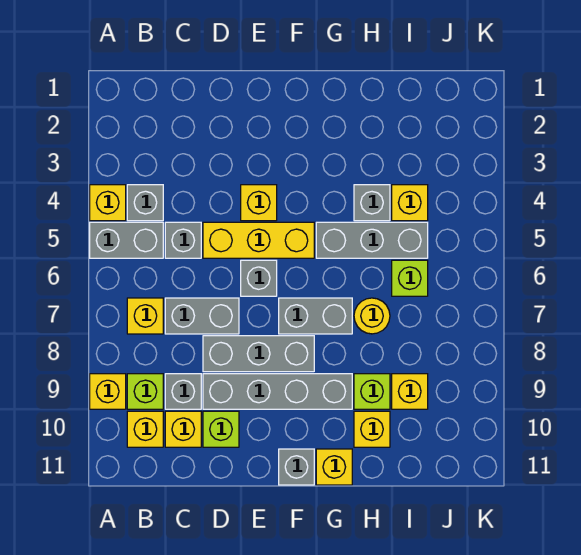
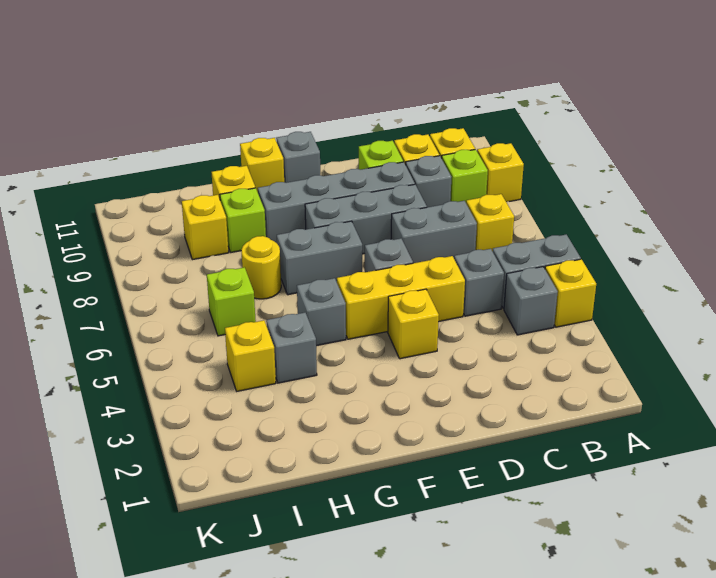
grey 1x3 brick [316,222,428,258] -> grey 1x1 brick [297,278,346,346]

